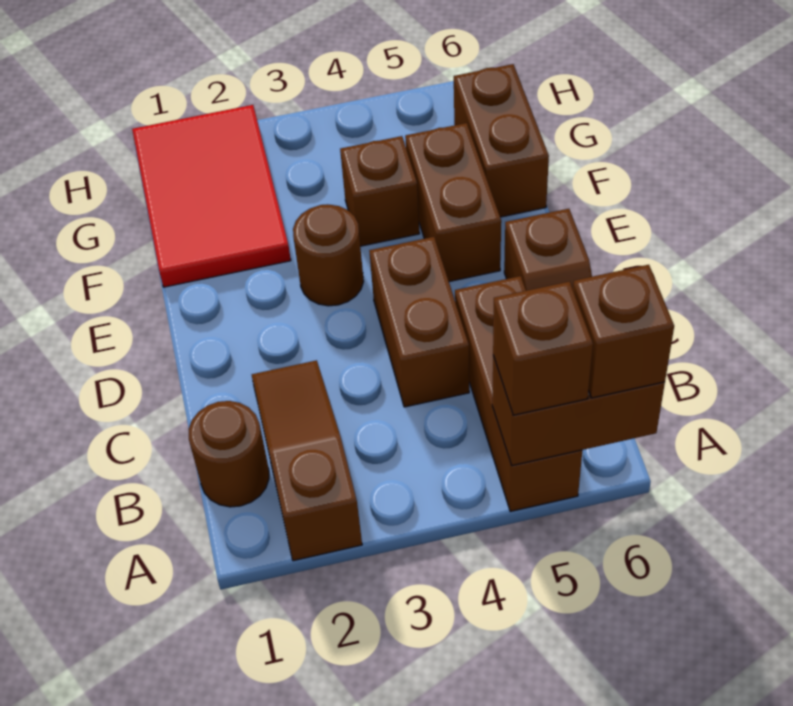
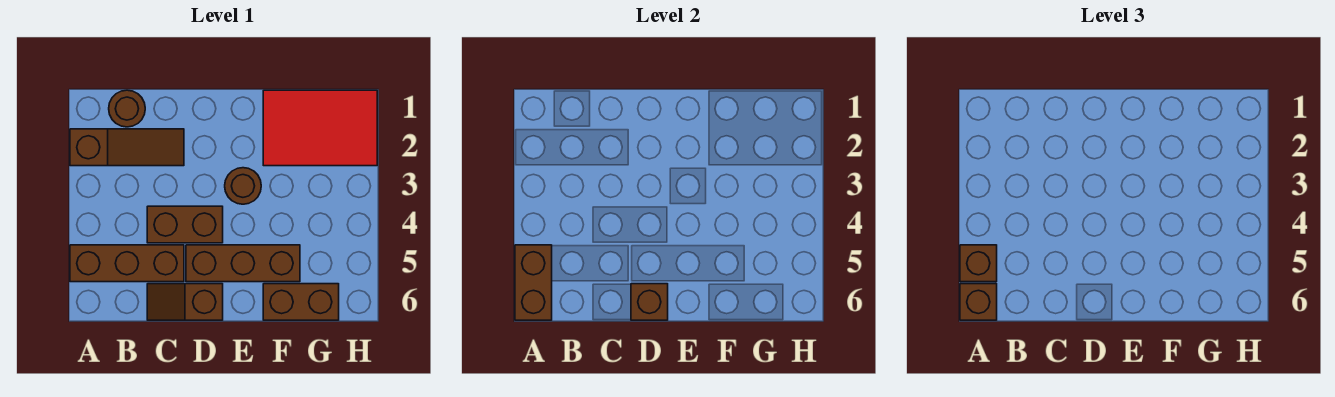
brown 1x2 brick [405,123,501,282] -> brown 1x3 brick [186,245,300,282]
brown 1x1 brick [340,136,420,246] -> brown 1x1 brick moved to [631,284,668,320]

